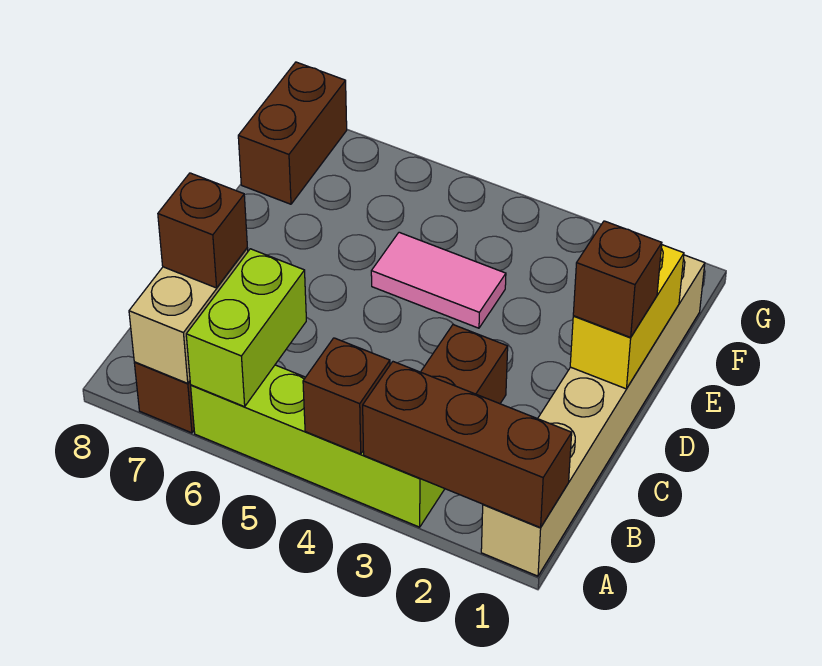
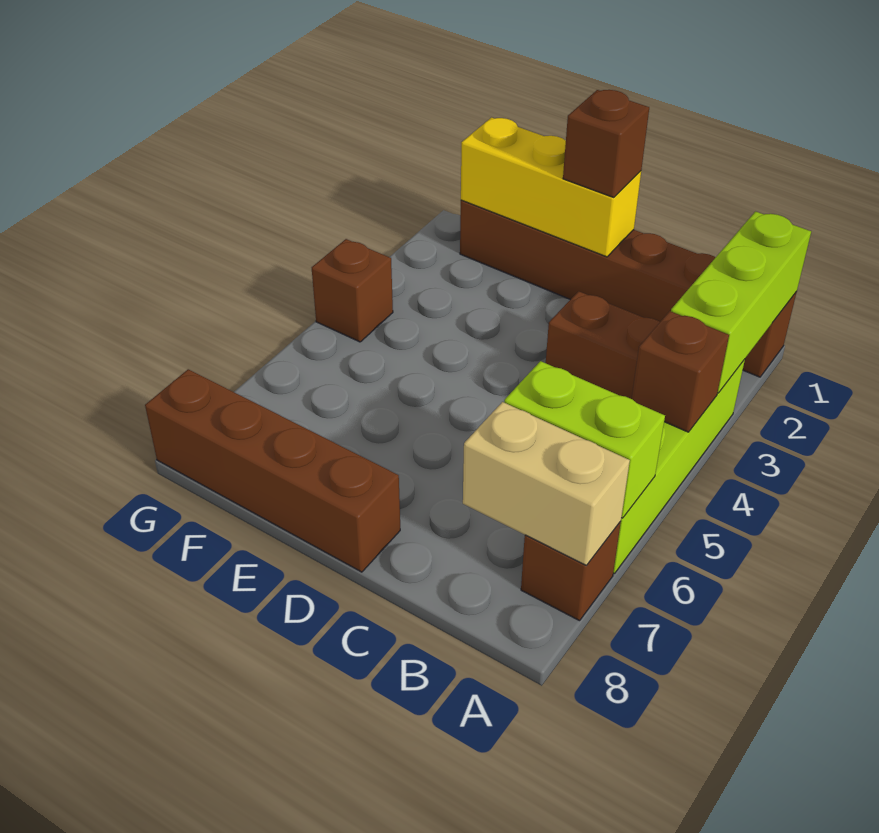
tan 1x6 brick [481,255,705,576] -> brown 1x6 brick [460,200,797,377]
brown 1x3 brick [363,362,572,528] -> lime 1x3 brick [671,212,811,393]
brown 1x1 brick [158,173,247,288] -> brown 1x1 brick moved to [312,239,393,342]
yellow 1x2 brick [570,245,684,389] -> yellow 1x3 brick [461,118,641,257]
pink 1x2 tile [371,232,506,328] -> none
brown 1x2 brick [238,62,347,204] -> brown 1x4 brick [145,369,400,572]

